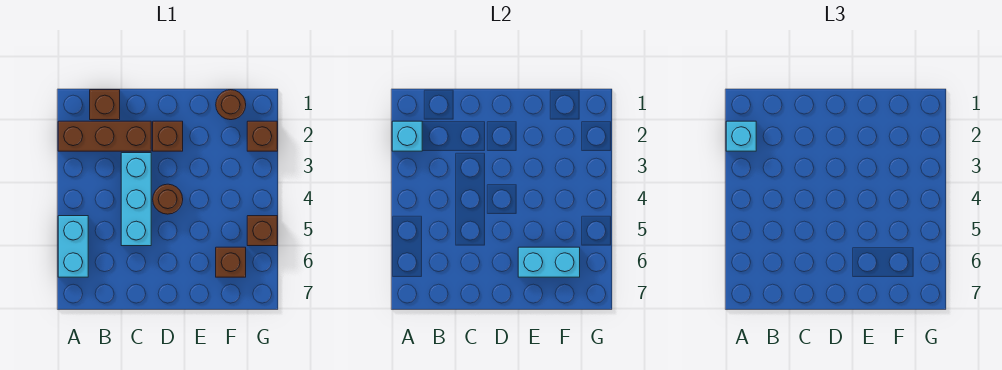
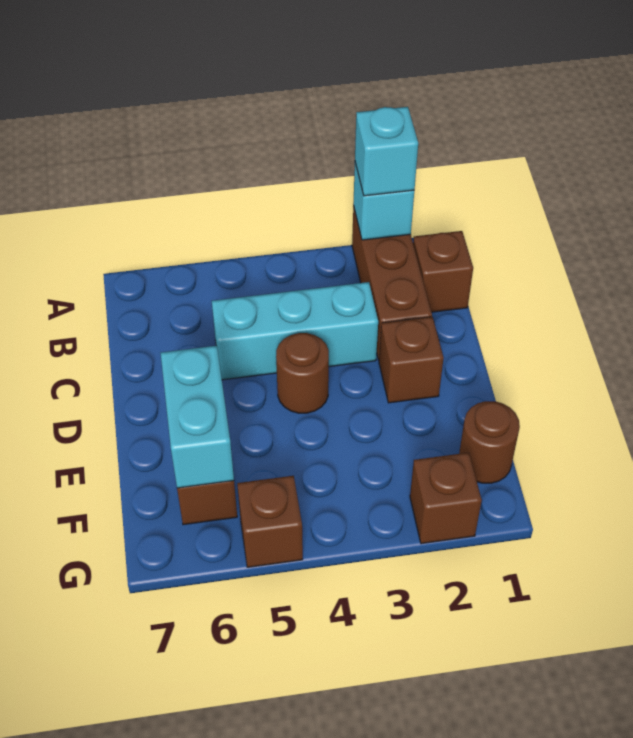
cyan 1x2 brick [58,216,88,277] -> none

